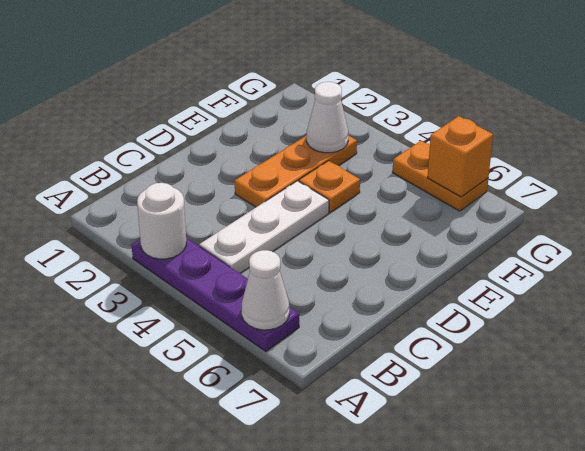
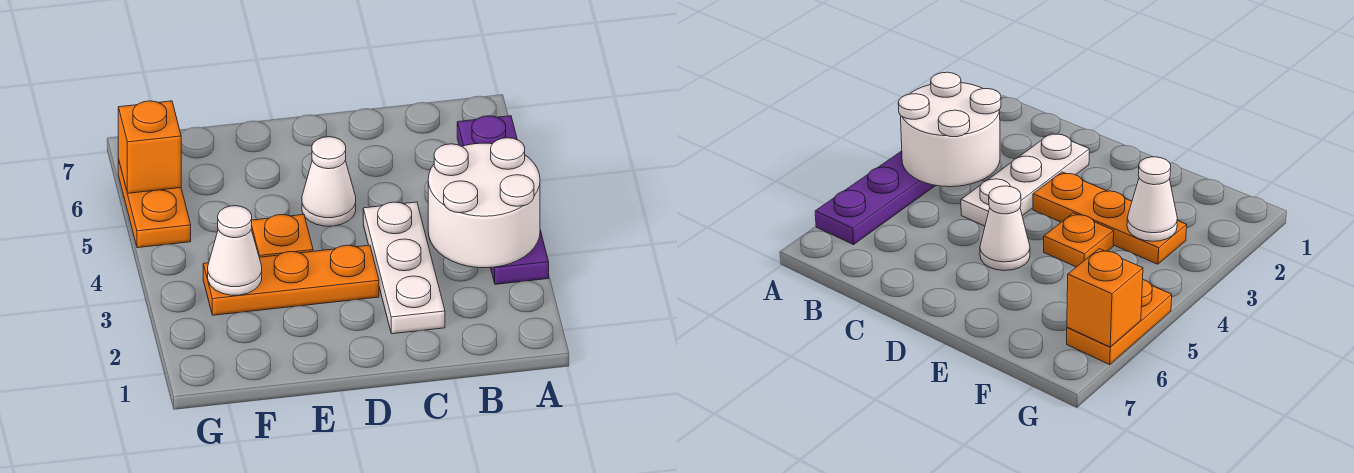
white 1x1 round brick [137,183,186,259] -> white 2x2 round brick [428,138,540,268]
white 1x1 cone [242,250,289,330] -> white 1x1 cone moved to [302,137,356,226]
white 1x3 plate [199,181,329,273] -> white 1x3 plate turned to [363,202,445,334]

